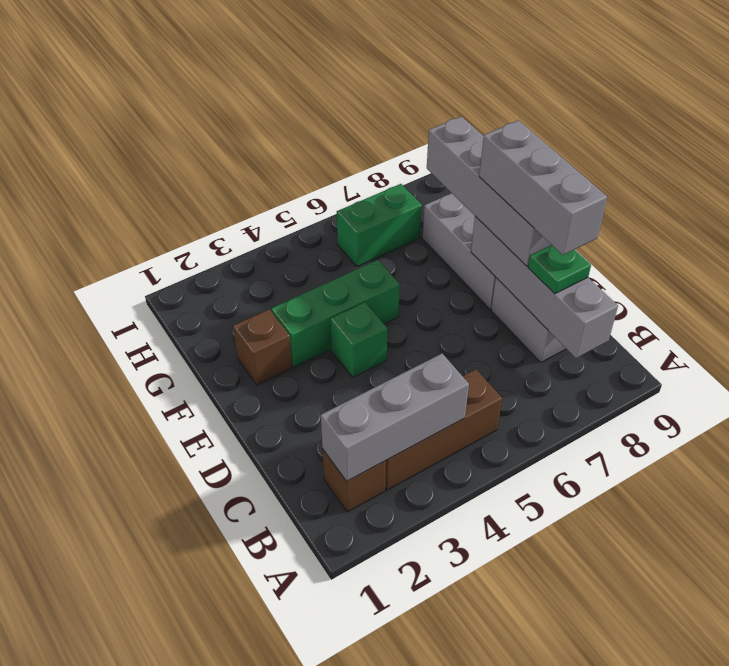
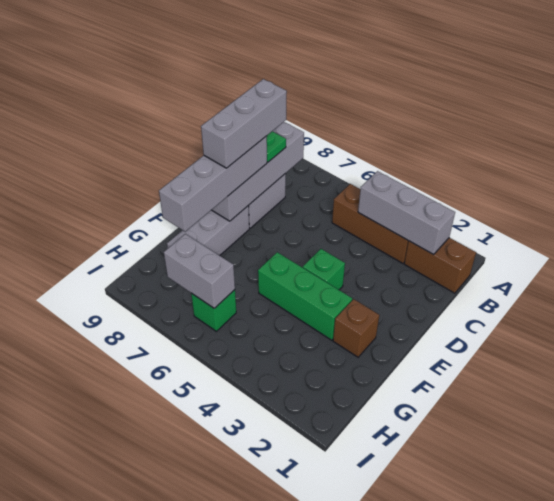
brown 1x1 brick [323,450,386,512] -> brown 1x2 brick [404,238,476,293]
green 1x2 brick [337,184,422,267] -> green 1x1 brick [191,290,236,331]
none -> grey 1x2 brick [164,234,235,308]

